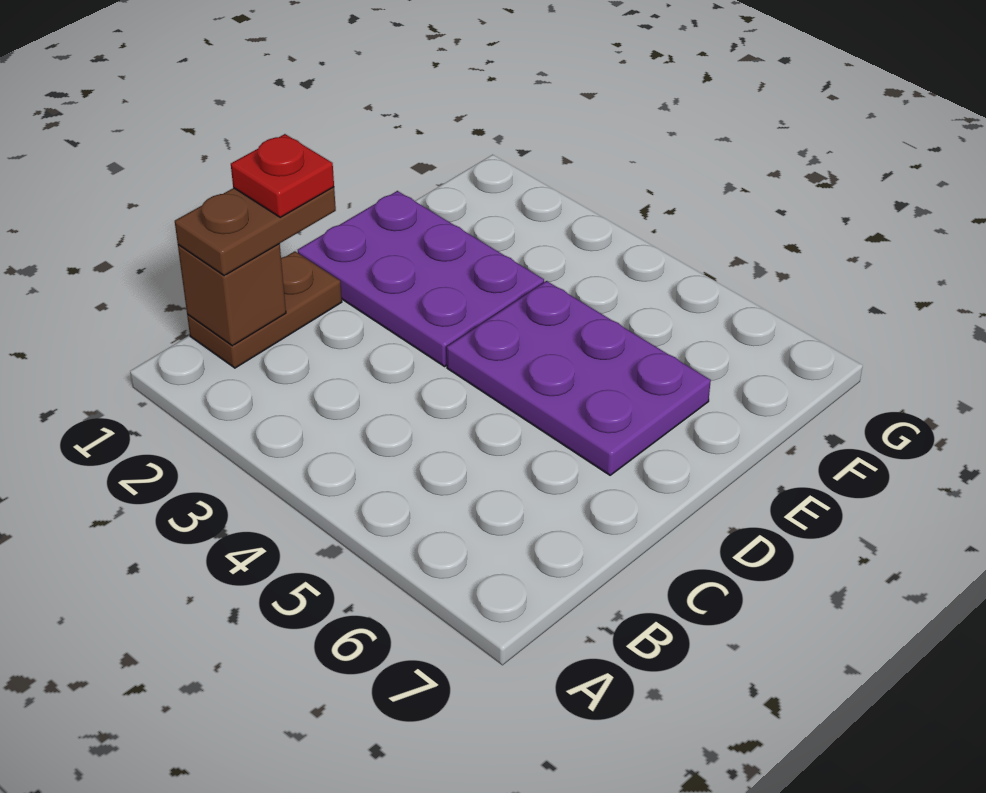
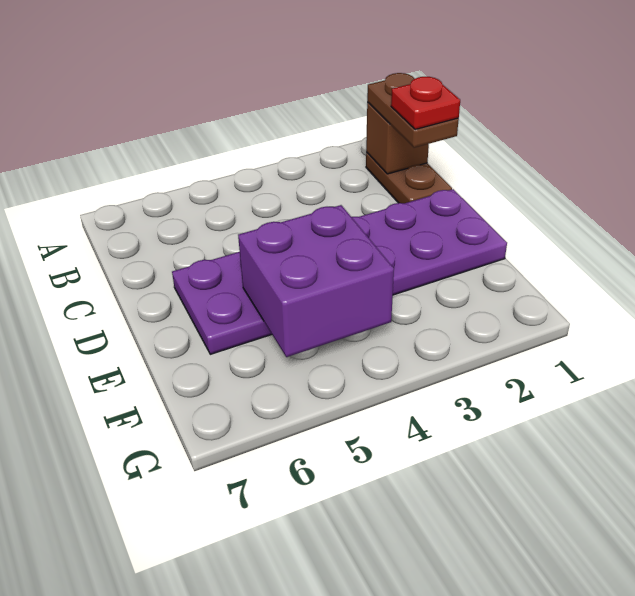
none -> purple 2x2 brick [238,205,394,357]

